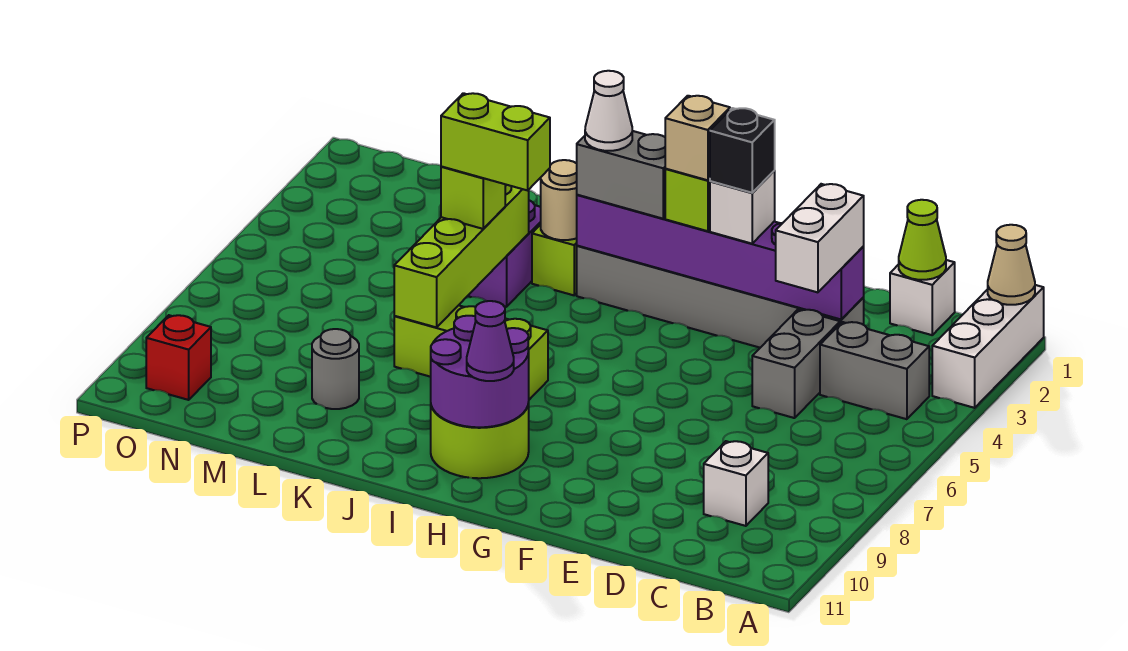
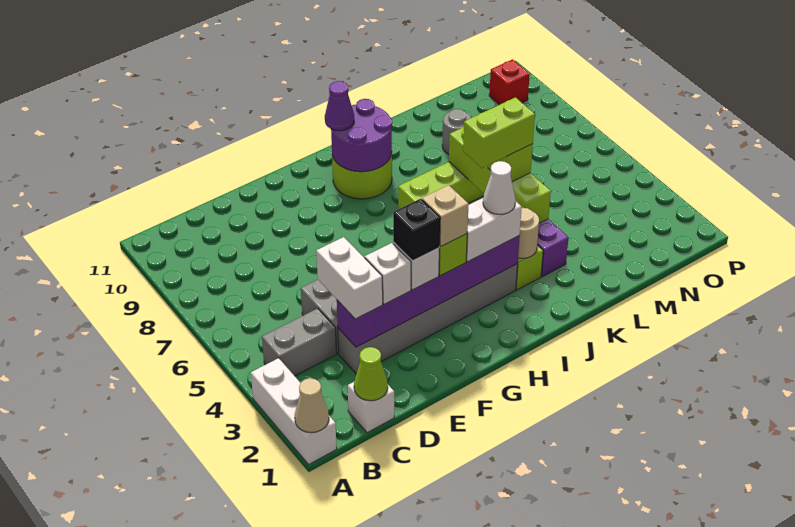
white 1x1 brick [704,441,768,526] -> white 1x1 brick moved to [365,243,411,304]
grey 1x2 brick [577,131,665,219] -> white 1x2 brick [466,198,522,262]

